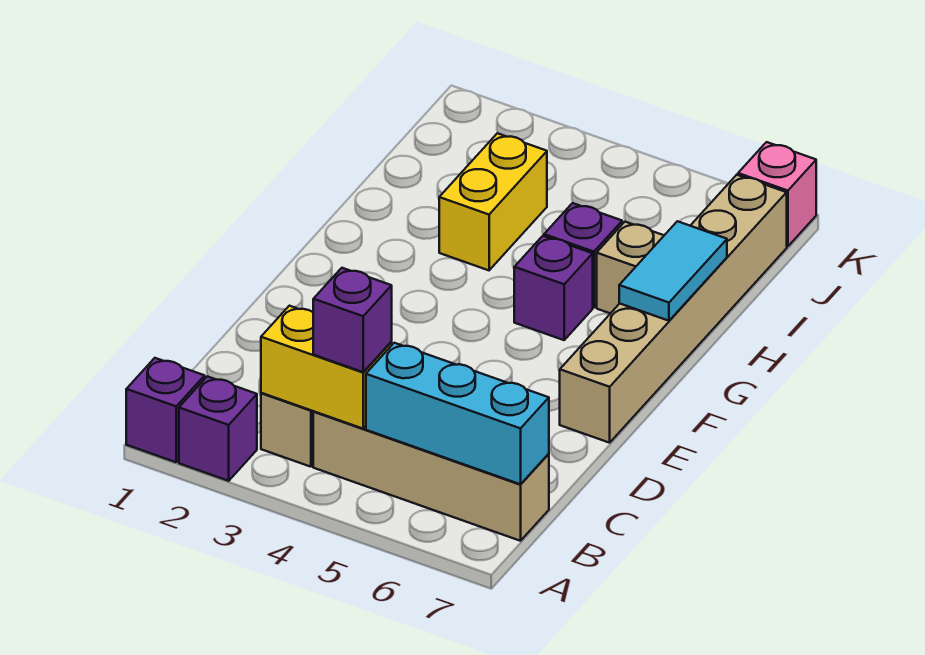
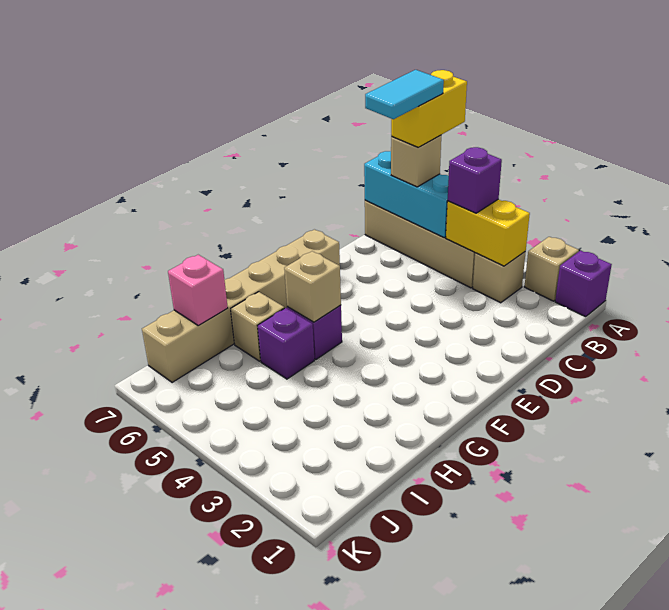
purple 1x1 brick [179,376,257,481] -> tan 1x1 brick [524,237,579,301]
none -> tan 1x1 brick [391,135,441,187]
none -> tan 1x1 brick [284,251,341,322]
cyan 1x2 tile [619,221,727,321] -> cyan 1x2 tile moved to [365,70,444,119]
yellow 1x2 brick [439,133,547,270] -> yellow 1x2 brick moved to [391,70,467,147]
pink 1x1 brick [738,142,816,246] -> pink 1x1 brick moved to [168,255,228,325]

